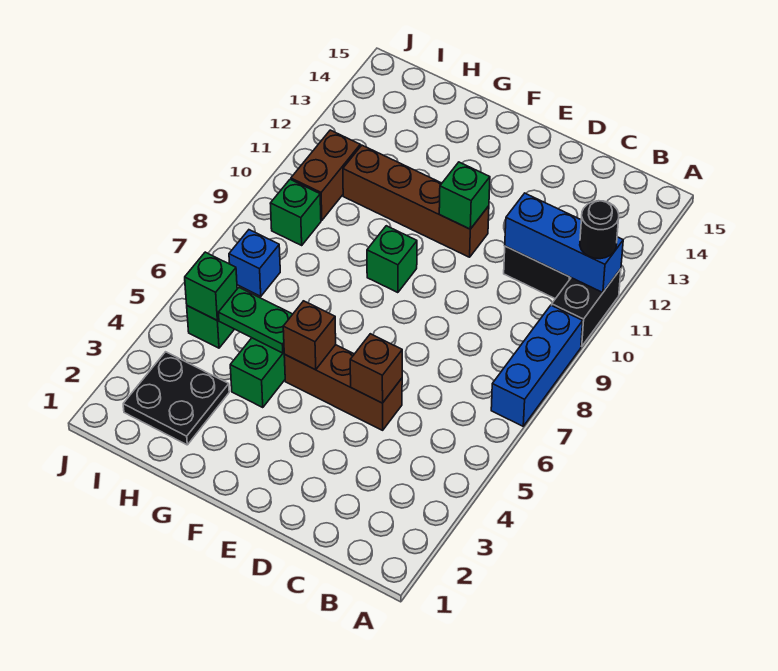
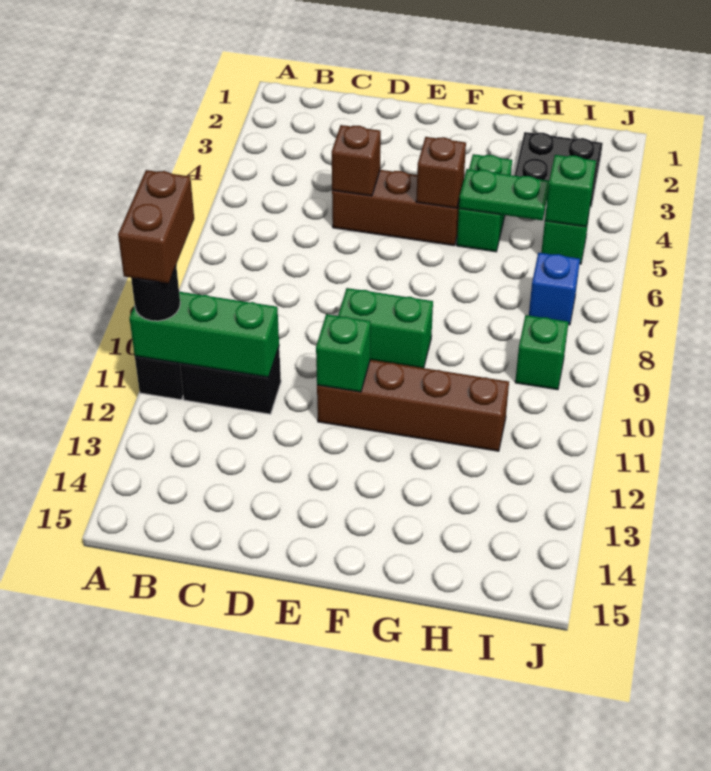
blue 1x3 brick [491,305,583,426] -> none
blue 1x3 brick [505,193,623,293] -> green 1x3 brick [130,292,279,377]
green 1x1 brick [367,226,417,293] -> green 1x2 brick [338,288,433,368]
brown 1x2 brick [291,130,360,221] -> brown 1x2 brick moved to [118,170,194,283]

